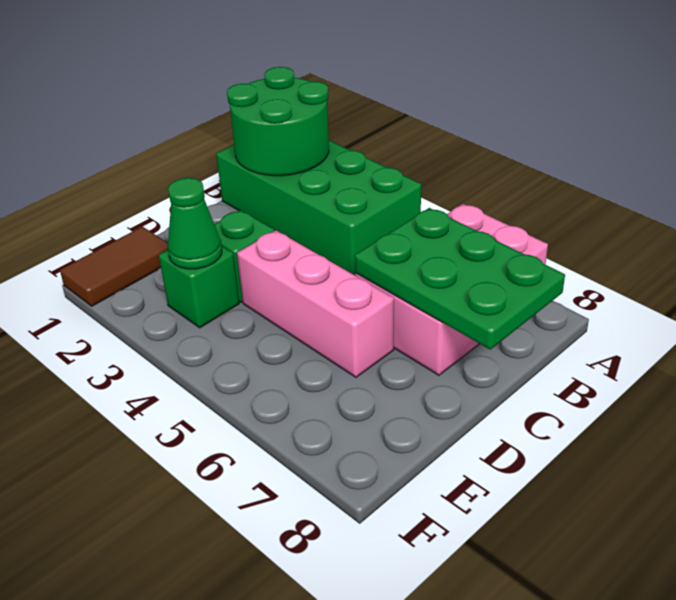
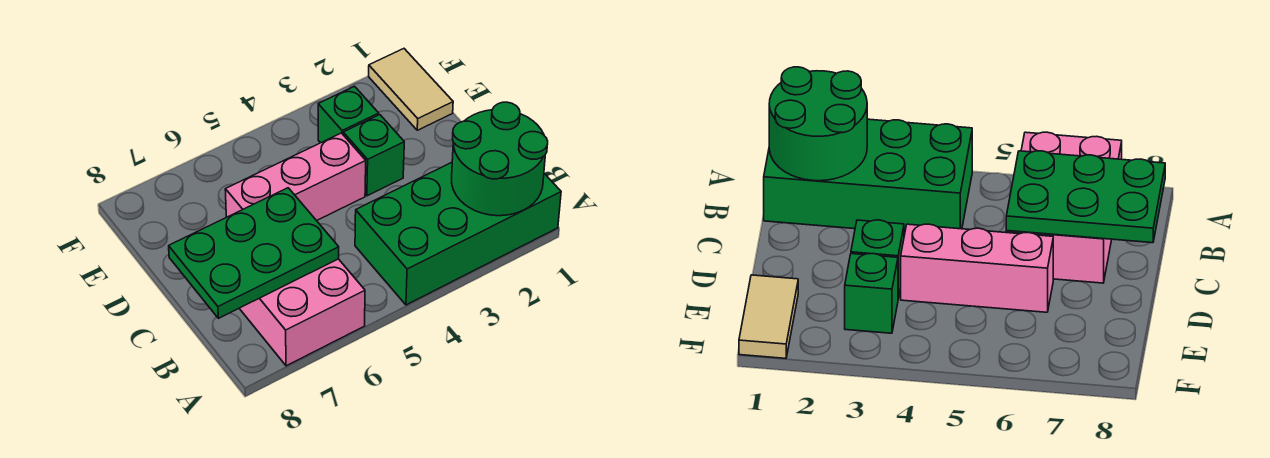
brown 1x2 tile [60,227,168,306] -> tan 1x2 tile [369,49,453,130]
green 1x1 cone [168,178,222,269] -> none

